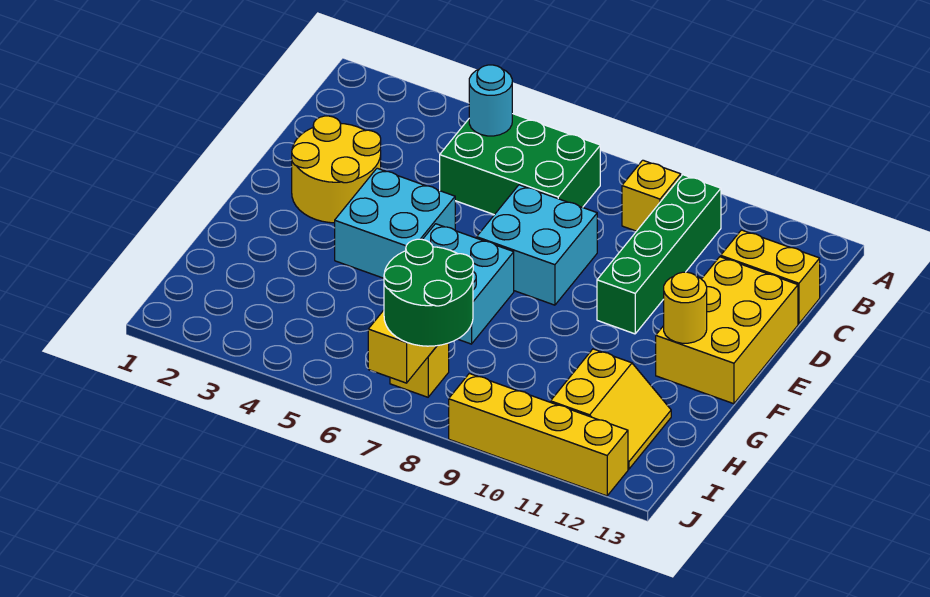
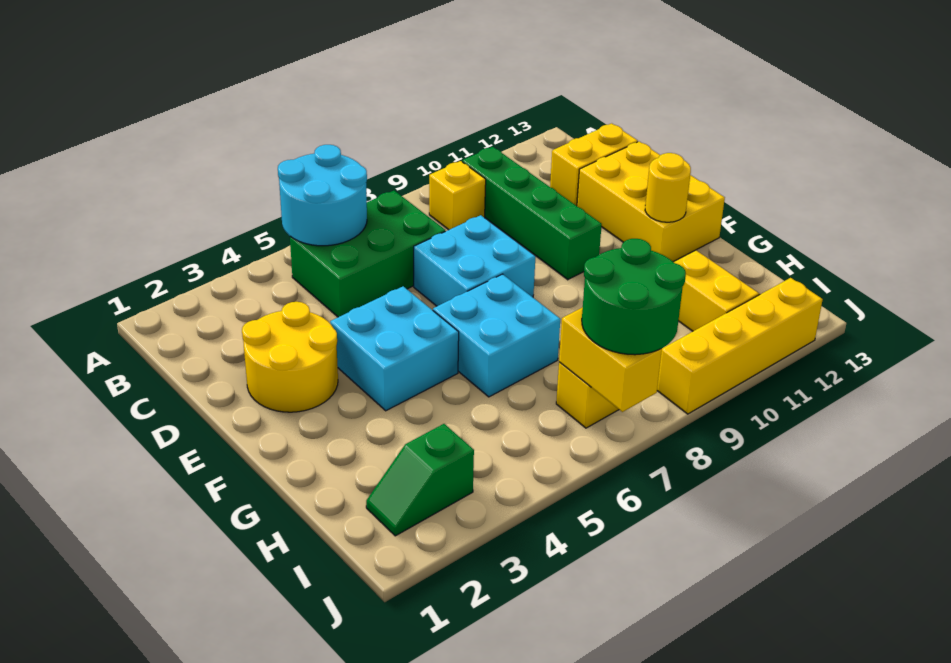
cyan 1x1 round brick [469,65,512,136] -> cyan 2x2 round brick [278,145,367,246]
none -> green 1x2 slope [366,424,474,536]

